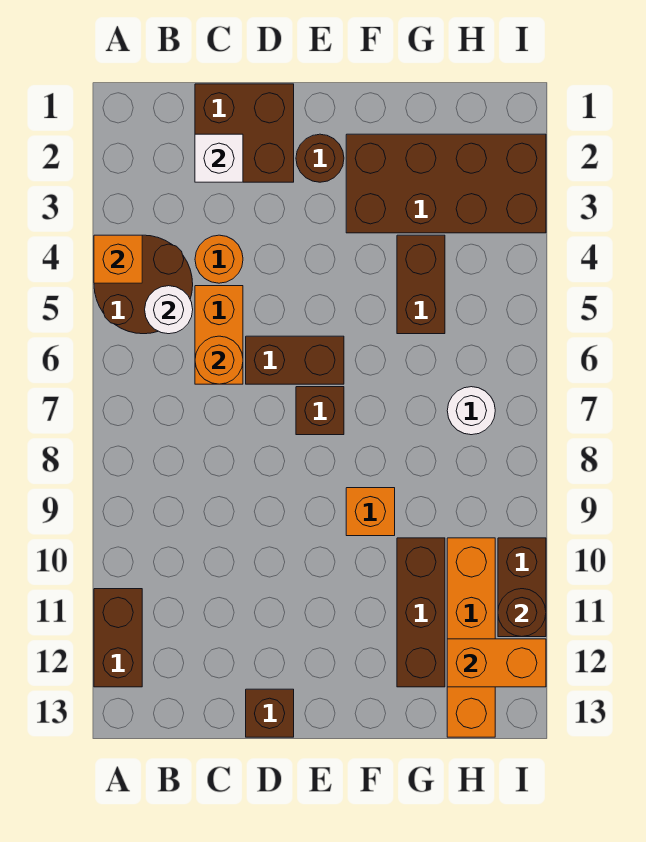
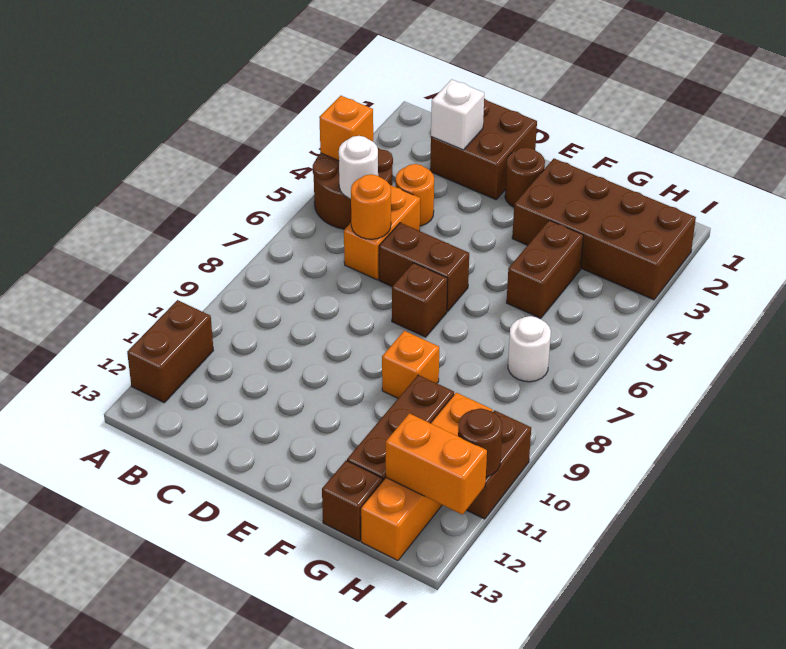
brown 1x1 brick [246,689,294,737] -> brown 1x1 brick moved to [322,461,383,541]

